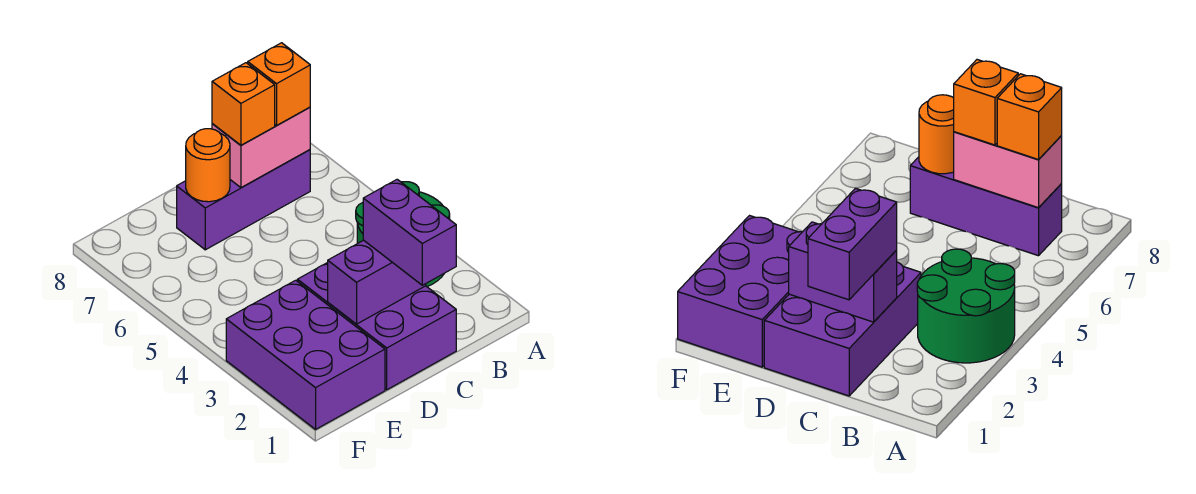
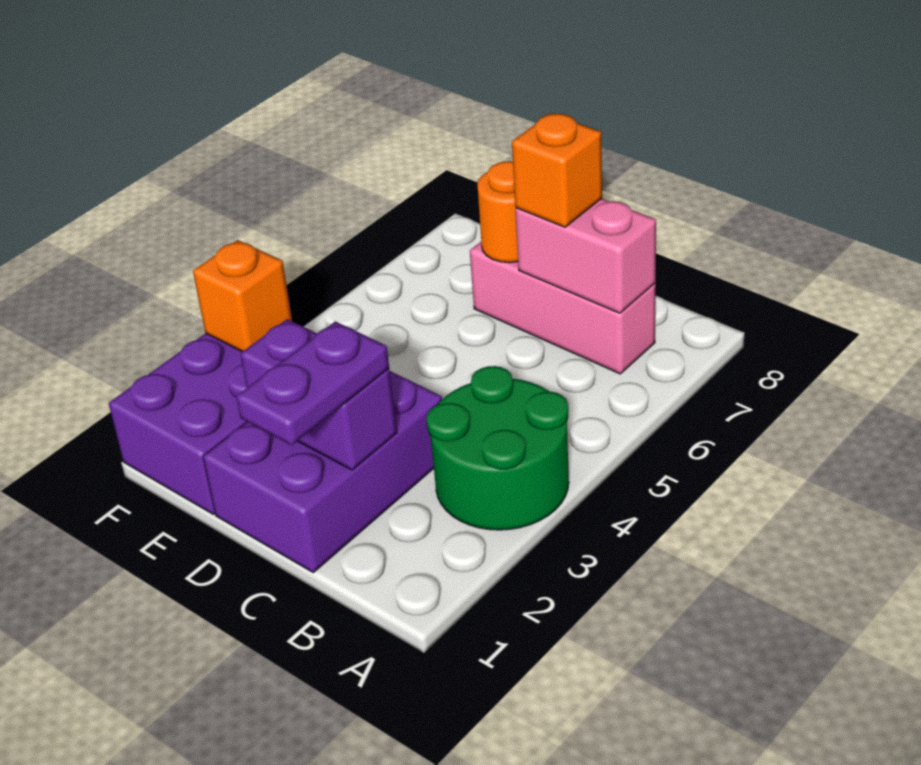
purple 1x3 brick [177,150,310,250] -> pink 1x3 brick [470,242,656,374]
orange 1x1 brick [248,43,310,125] -> orange 1x1 brick moved to [193,240,292,352]
purple 1x2 brick [363,179,456,285] -> purple 1x2 plate [236,321,389,445]

